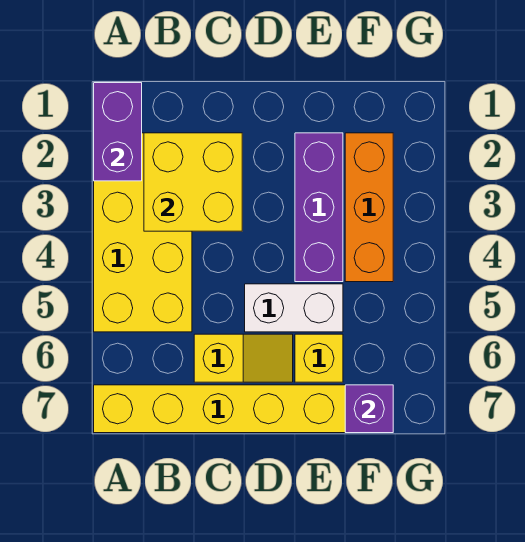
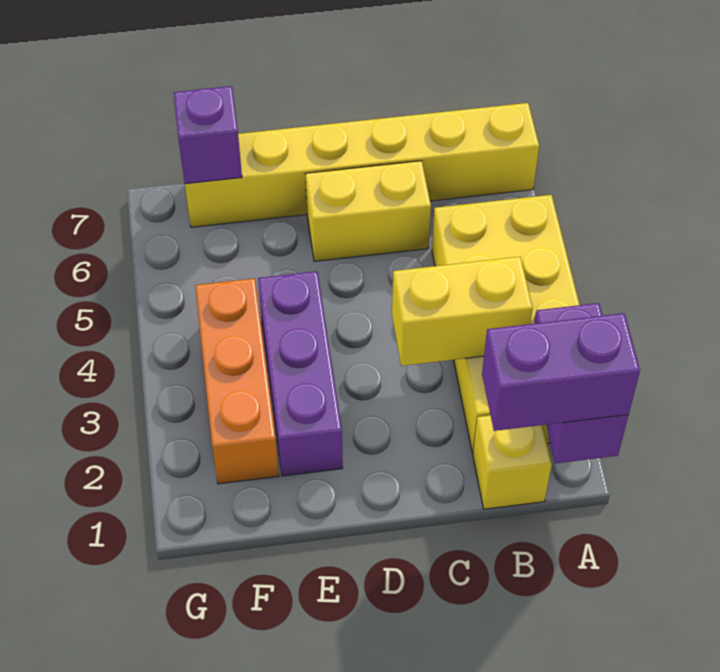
none -> purple 1x2 brick [482,313,640,431]
yellow 2x2 brick [144,133,242,231] -> yellow 1x2 brick [392,257,533,366]
yellow 1x2 slope [194,334,293,382] -> yellow 1x2 brick [306,161,431,261]
white 1x2 brick [245,284,343,332] -> none
yellow 1x1 brick [295,334,343,382] -> yellow 1x1 brick moved to [473,415,552,509]

